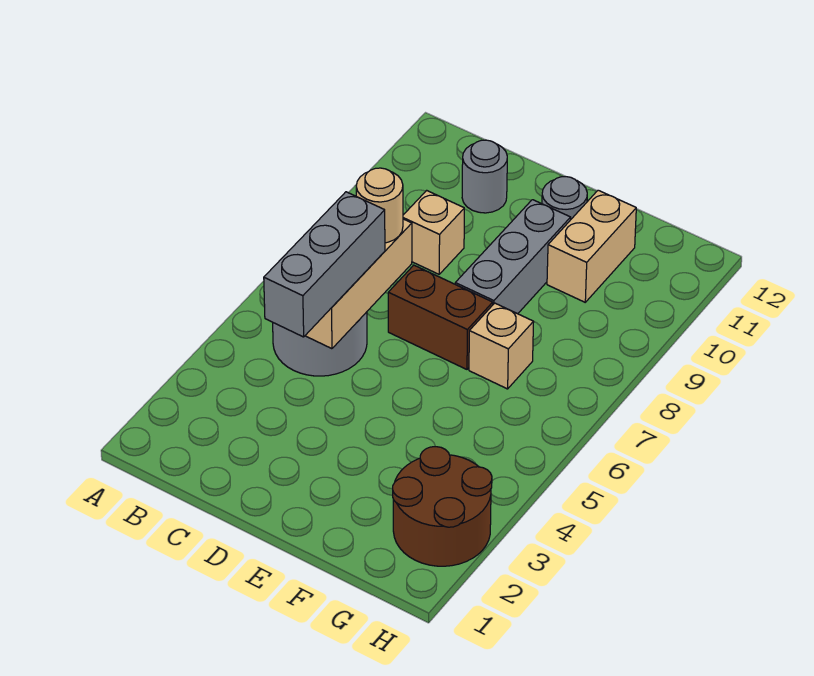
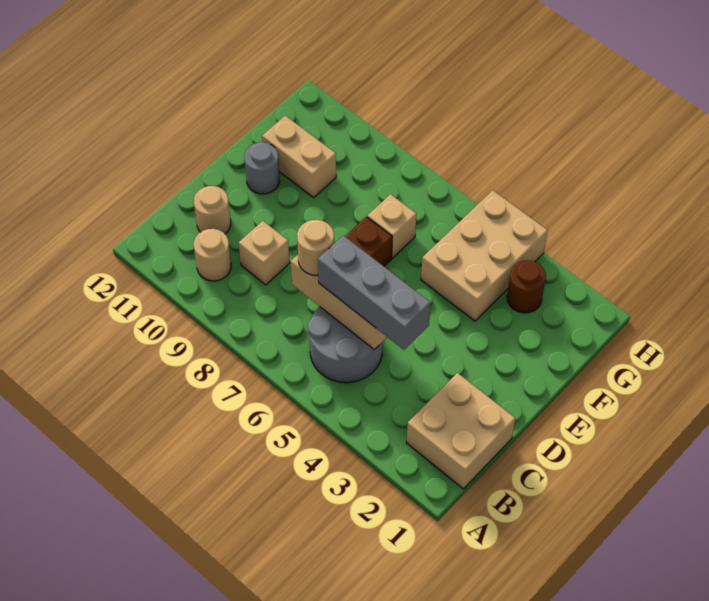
none -> tan 2x2 brick [407,373,515,489]
none -> tan 1x1 round brick [194,229,231,281]
grey 1x1 round brick [462,140,507,213] -> tan 1x1 round brick [194,186,231,234]
grey 1x3 brick [455,200,571,314] -> none
none -> tan 2x3 brick [421,190,548,321]
brown 2x2 round brick [393,447,492,566] -> brown 1x1 round brick [507,260,546,313]

